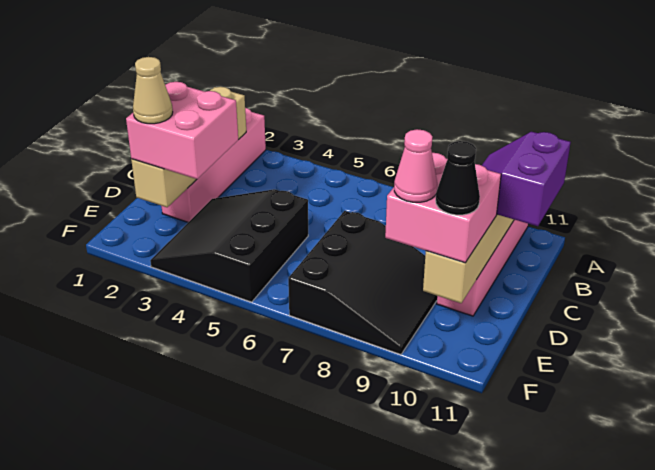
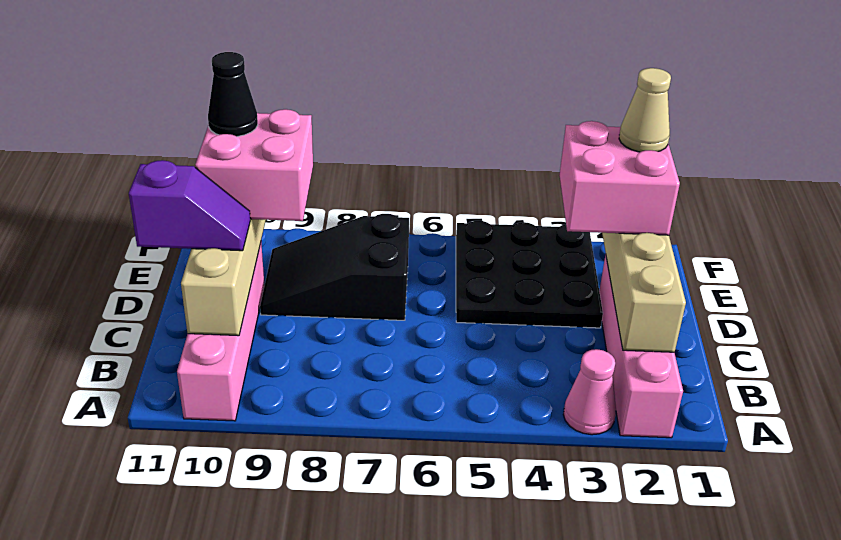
purple 2x2 slope [482,132,571,226] -> purple 1x2 slope [129,160,250,251]
black 3x3 slope [150,189,308,302] -> black 3x3 plate [456,221,603,328]
black 3x3 slope [288,211,437,355] -> black 2x3 slope [260,214,409,320]
pink 1x1 cone [394,129,437,202] -> pink 1x1 cone moved to [563,349,616,435]

